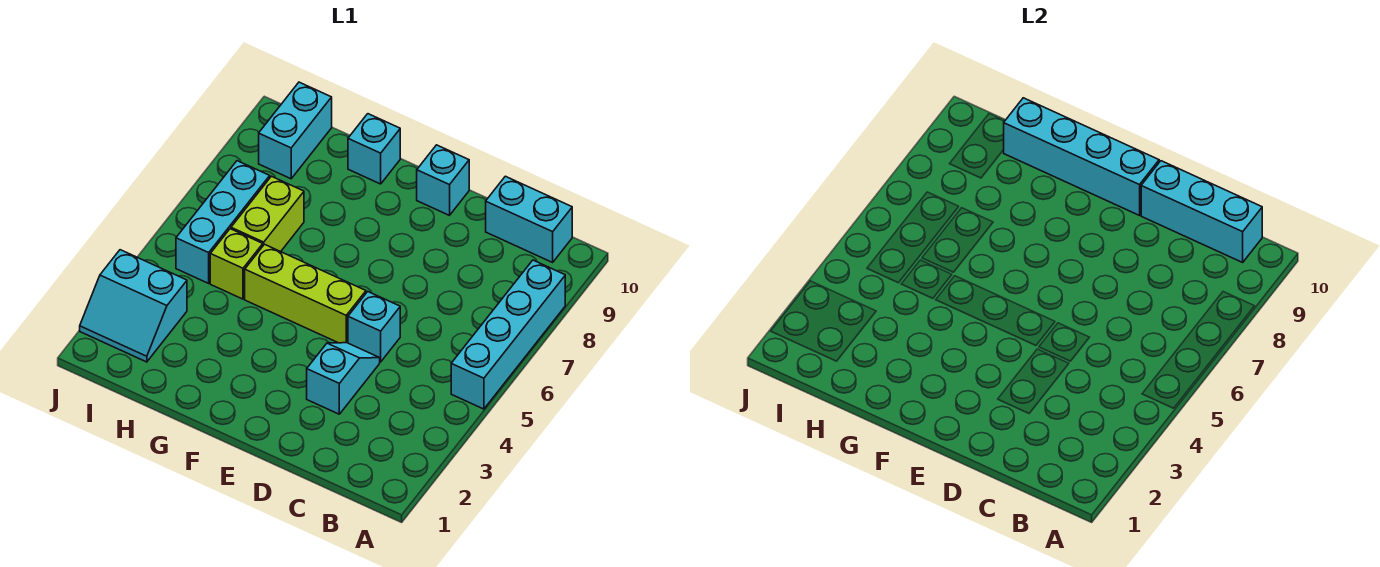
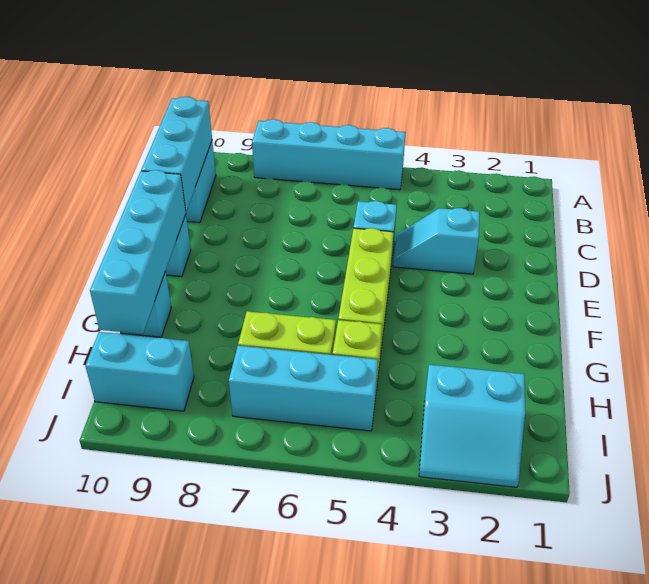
cyan 2x2 slope [80,250,187,362] -> cyan 2x2 slope turned to [419,365,525,487]

